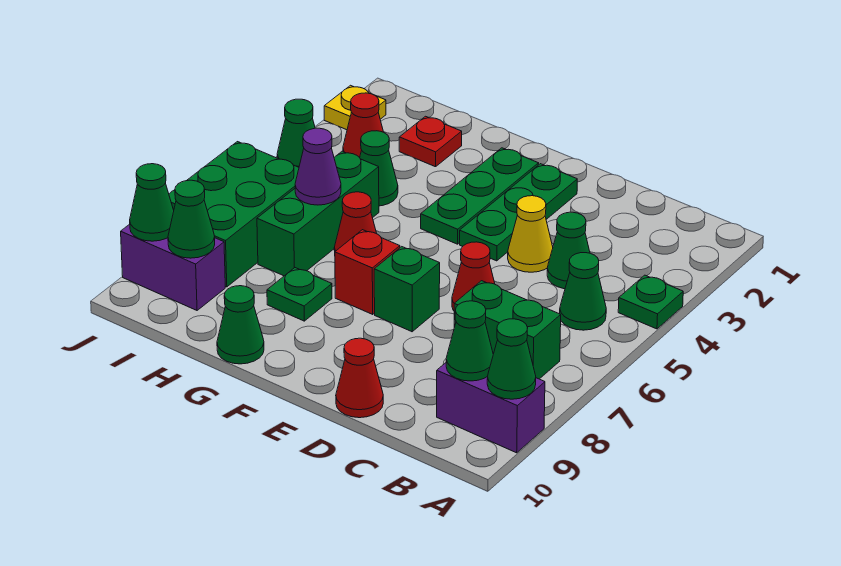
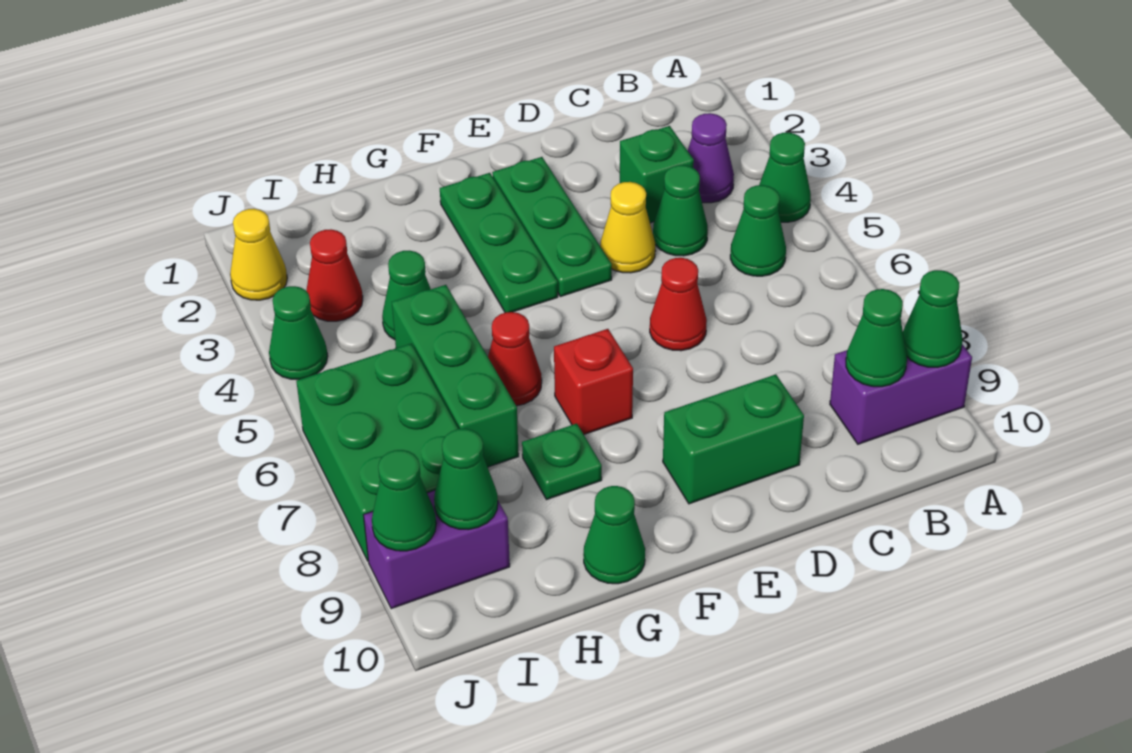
green 1x1 plate [618,275,683,329] -> green 1x1 cone [759,133,811,222]
green 1x2 brick [454,281,561,379] -> green 1x2 brick moved to [663,374,804,504]
red 1x1 cone [336,338,383,418] -> none
green 1x1 brick [374,247,440,332] -> green 1x1 brick moved to [620,126,694,223]
red 1x1 plate [399,116,462,167] -> none
purple 1x1 cone [295,128,341,205] -> purple 1x1 cone moved to [688,113,734,203]
yellow 1x1 plate [324,85,386,130] -> yellow 1x1 cone [230,209,287,300]

